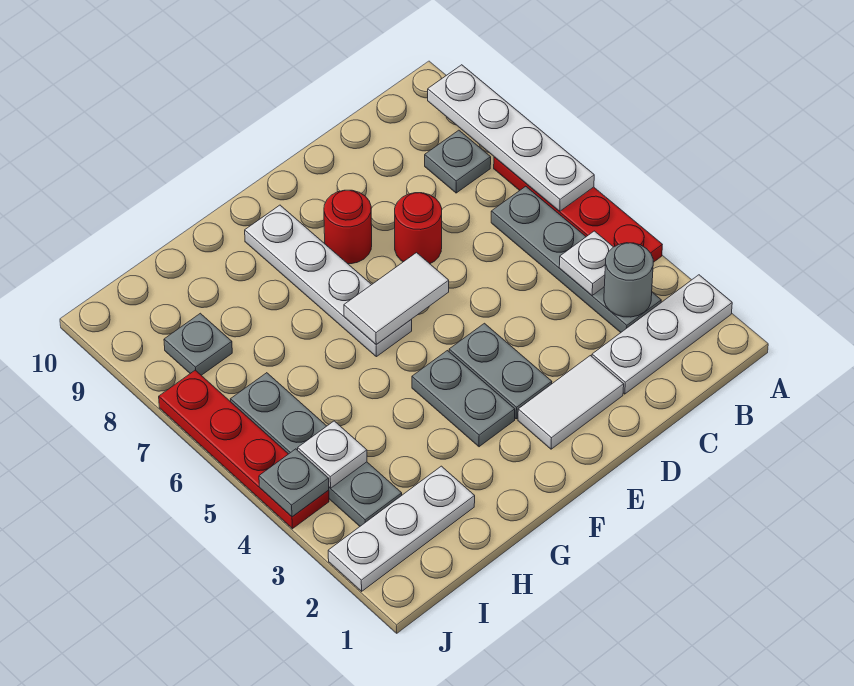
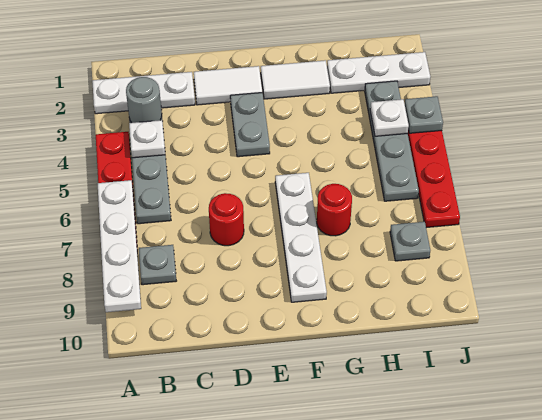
white 1x2 tile [344,253,449,345] -> white 1x2 tile moved to [261,60,330,99]
red 1x1 round brick [324,190,372,264] -> red 1x1 round brick moved to [317,184,352,236]
grey 1x2 plate [412,351,515,447] -> none

